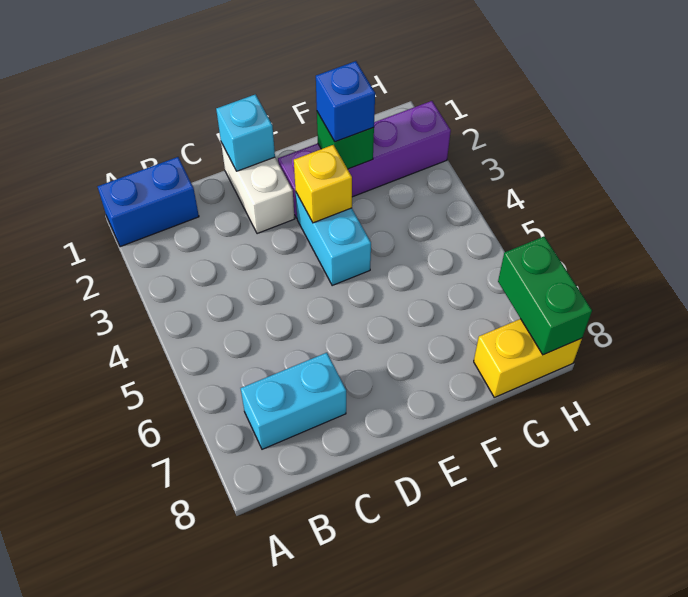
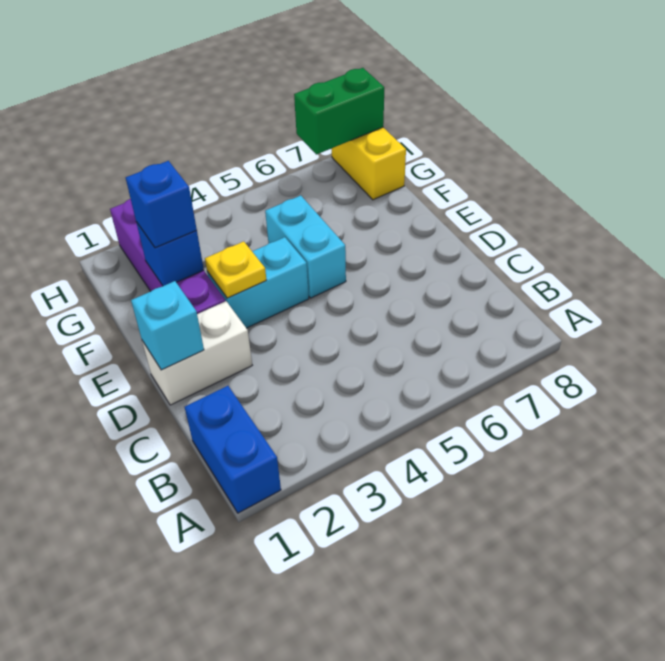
cyan 1x2 brick [241,353,346,449] -> cyan 1x2 brick moved to [265,195,346,298]
yellow 1x1 brick [294,145,352,223] -> yellow 1x1 plate [205,241,266,298]
green 1x1 brick [317,112,374,169] -> blue 1x1 brick [136,222,204,286]

